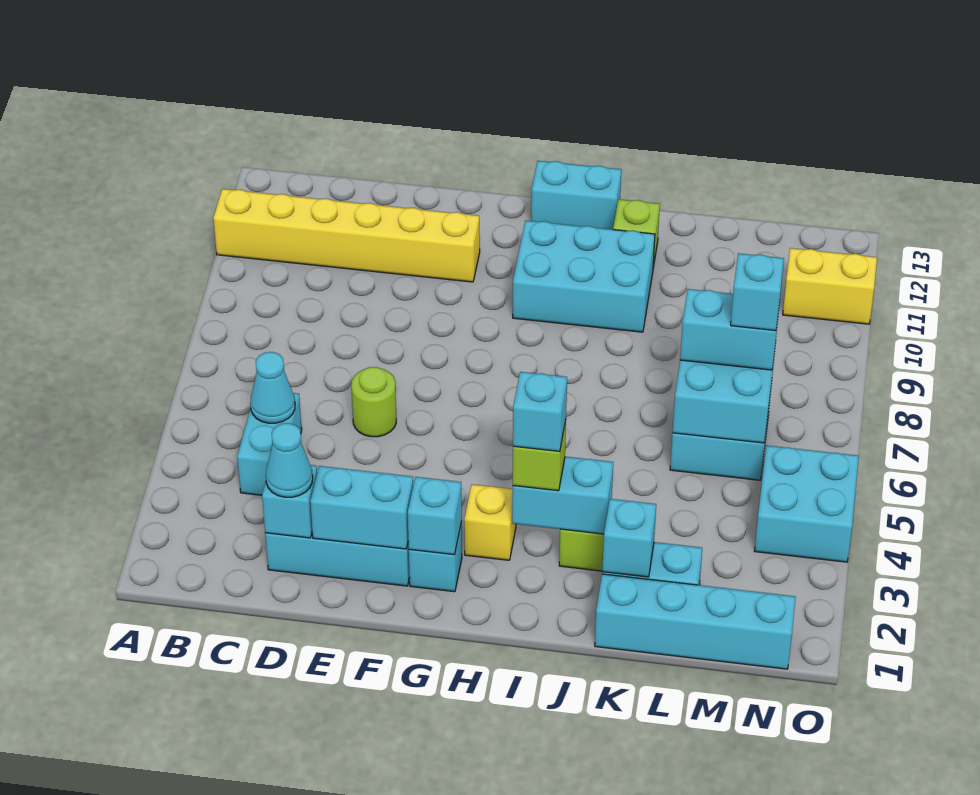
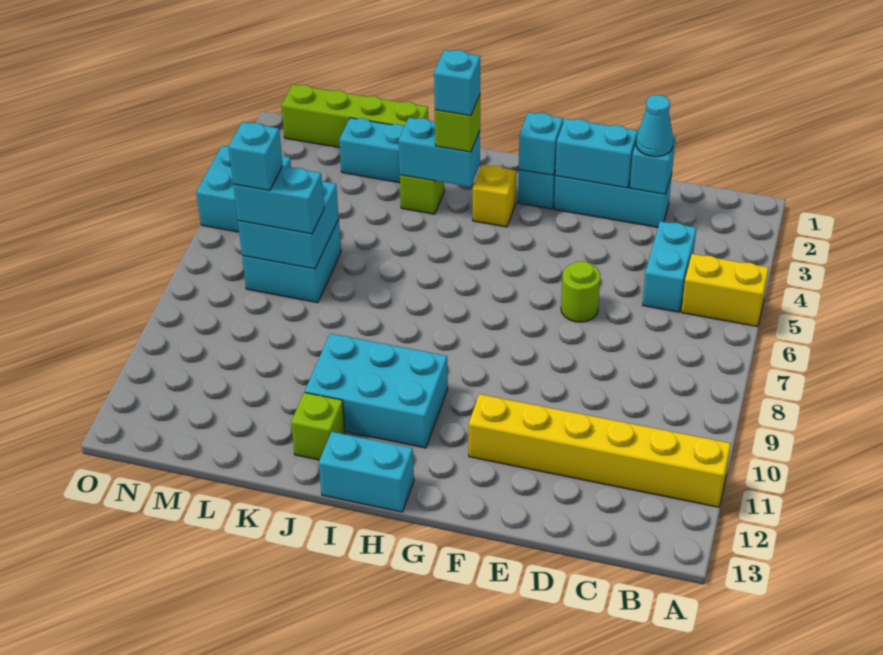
cyan 1x1 cone [250,352,295,423] -> none
cyan 1x4 brick [595,574,796,669] -> lime 1x4 brick [281,85,428,148]
cyan 1x1 brick [602,499,656,577] -> none
yellow 1x2 brick [783,248,877,324] -> yellow 1x2 brick moved to [681,254,769,327]

